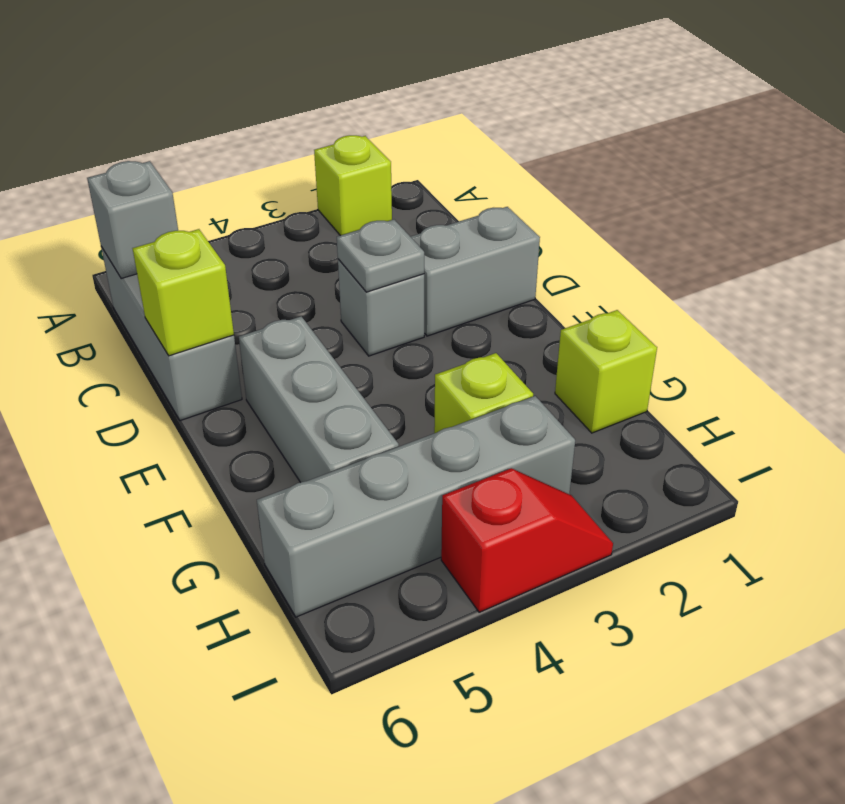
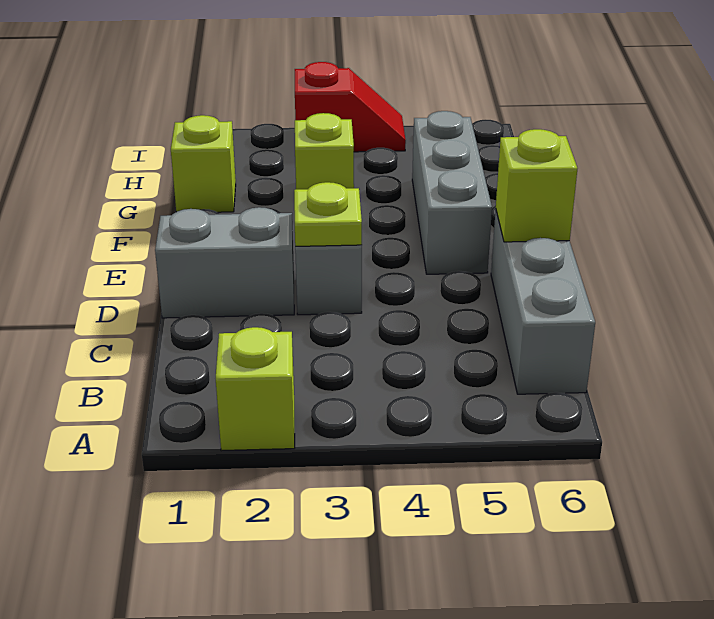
grey 1x1 brick [87,161,178,279] -> none
grey 1x1 plate [337,220,424,292] -> lime 1x1 plate [294,182,362,246]
grey 1x4 brick [257,396,575,617] -> none
red 1x2 slope [441,468,613,612] -> red 1x2 slope turned to [295,62,406,152]

